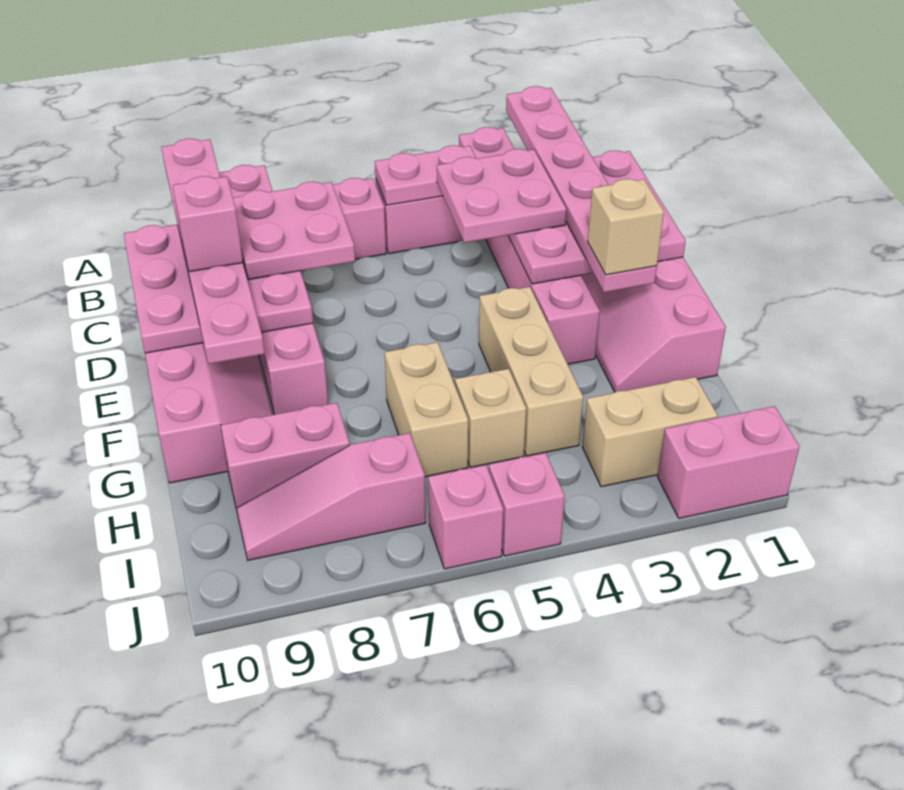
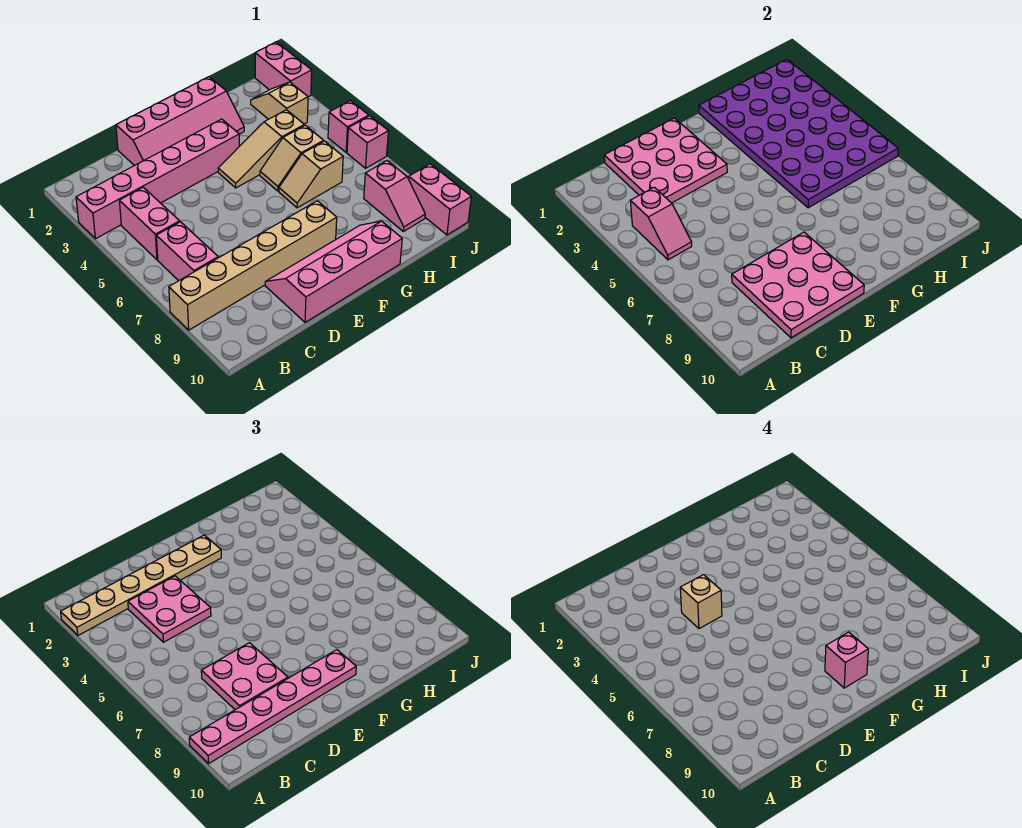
pink 1x6 plate [506,86,657,292] -> tan 1x6 plate [61,535,221,635]
pink 1x6 brick [219,165,328,415] -> tan 1x6 brick [169,201,337,330]
pink 1x2 plate [375,145,476,205] -> pink 1x2 slope [630,187,692,260]
pink 1x1 brick [173,176,243,272] -> pink 1x1 brick moved to [825,632,868,688]
tan 1x1 brick [588,179,664,275] -> tan 1x1 brick moved to [680,575,722,629]
tan 1x3 brick [479,287,583,456] -> tan 1x3 slope [218,110,304,188]
none -> purple 4x6 plate [699,59,898,208]
tan 1x2 brick [385,342,468,477] -> tan 1x2 slope [279,141,343,208]
pink 1x2 brick [221,403,350,509] -> pink 1x2 brick moved to [409,164,471,235]
tan 1x2 brick [582,377,718,487] -> tan 1x2 slope [251,82,308,124]
pink 1x3 slope [237,433,426,560] -> pink 1x2 slope [364,161,425,231]

